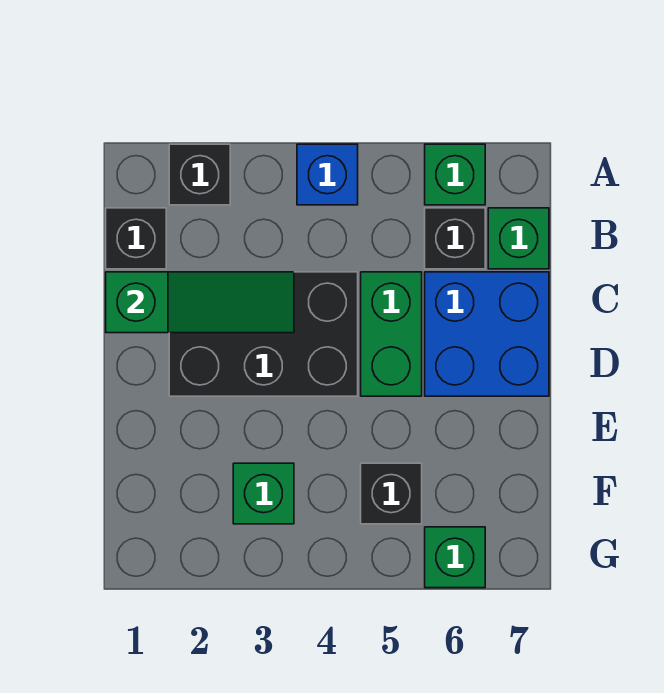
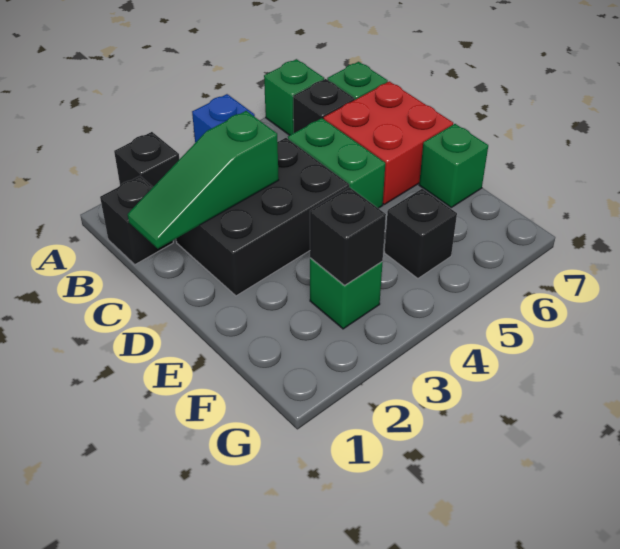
green 1x3 slope [106,272,294,333] -> green 1x3 slope turned to [127,111,279,248]
blue 2x2 brick [425,272,549,396] -> red 2x2 brick [324,81,453,204]
none -> black 1x1 brick [310,187,386,286]
green 1x1 brick [425,527,485,588] -> green 1x1 brick moved to [419,124,488,208]

